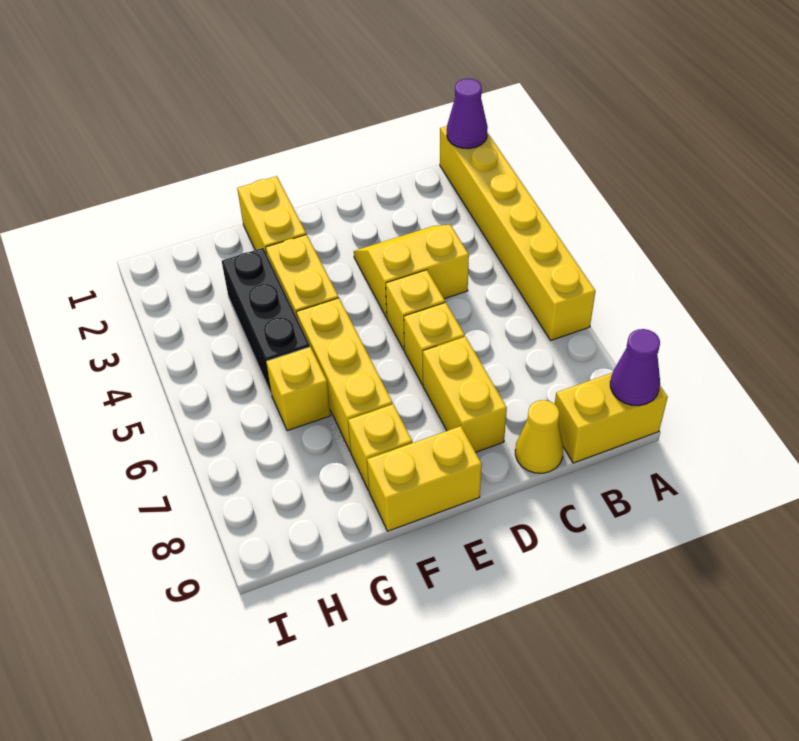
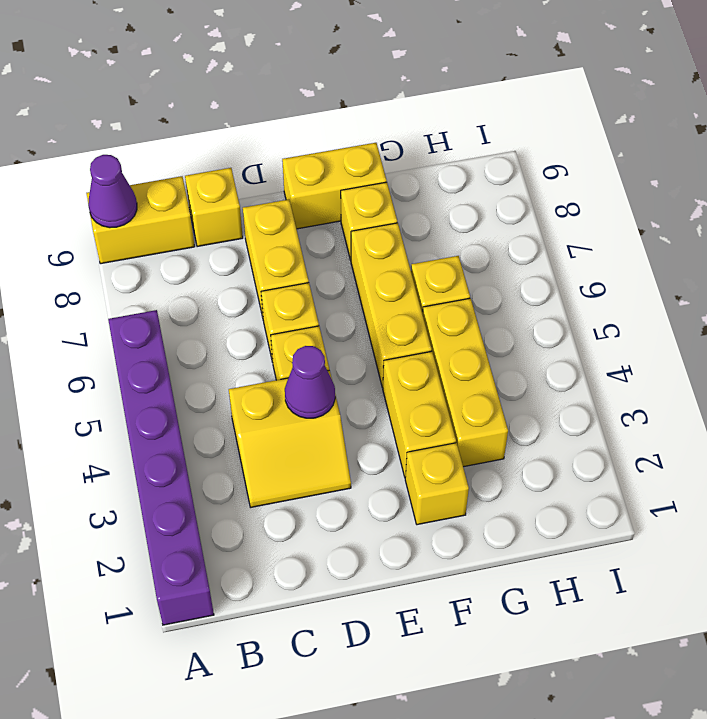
yellow 1x6 brick [440,126,596,340] -> purple 1x6 brick [108,310,214,625]
purple 1x1 cone [447,79,488,149] -> purple 1x1 cone moved to [285,346,335,418]
yellow 1x1 cone [515,400,563,473] -> yellow 1x1 brick [185,168,243,247]
yellow 1x2 brick [237,176,306,252] -> yellow 1x1 brick [405,443,469,525]
black 1x3 brick [222,248,310,394] -> yellow 1x3 brick [423,298,508,467]

